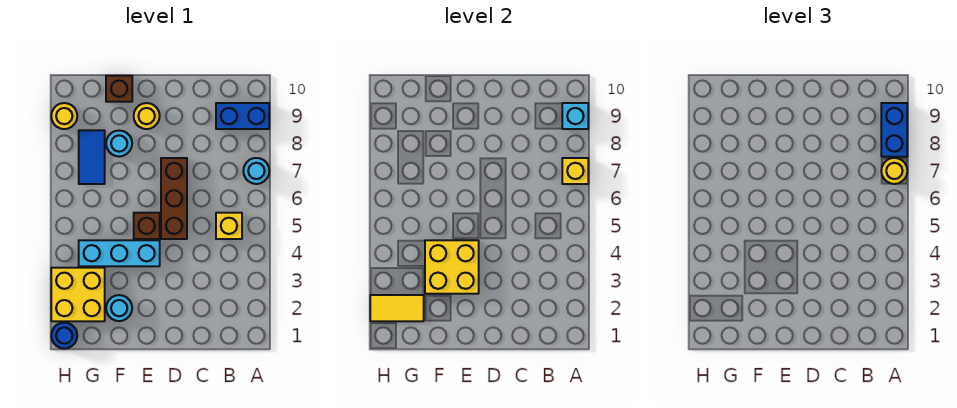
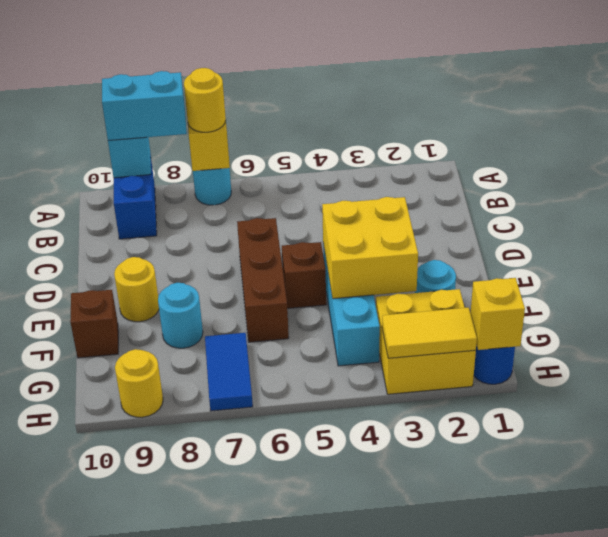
blue 1x2 brick [881,103,907,157] -> cyan 1x2 brick [102,71,187,140]
yellow 1x1 brick [216,213,242,239] -> yellow 1x1 brick moved to [470,278,525,350]
brown 1x3 brick [161,158,187,239] -> brown 1x3 brick turned to [237,218,289,342]
yellow 1x2 tile [370,295,424,321] -> yellow 1x2 tile turned to [382,308,477,358]
blue 1x2 tile [79,130,105,184] -> blue 1x2 tile turned to [205,333,253,411]

